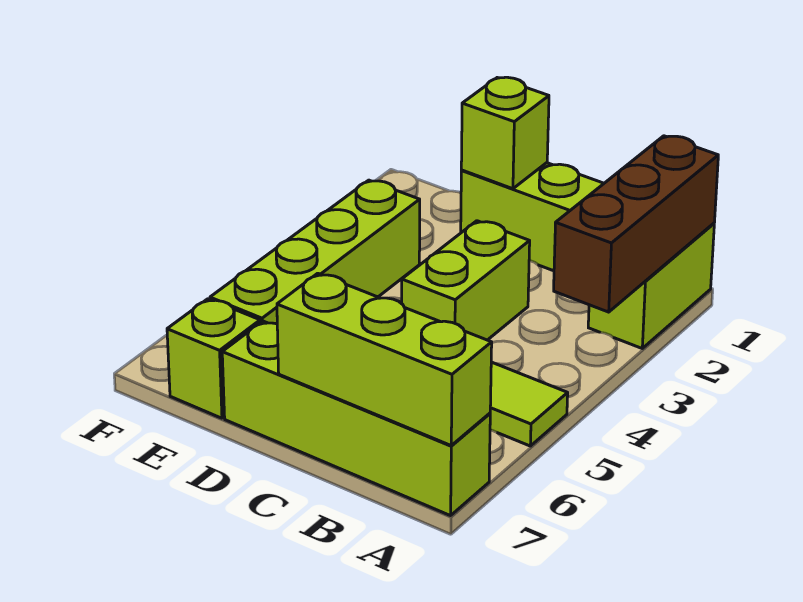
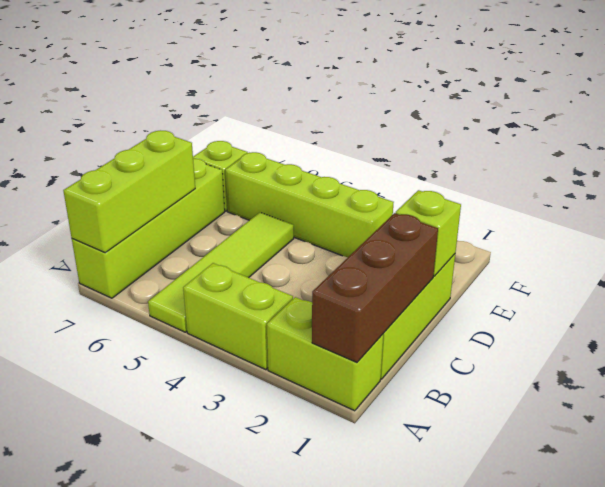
brown 1x3 brick [554,136,718,312] -> brown 1x3 brick turned to [312,213,438,362]
lime 1x2 brick [402,221,530,340] -> lime 1x2 brick moved to [183,263,293,370]

